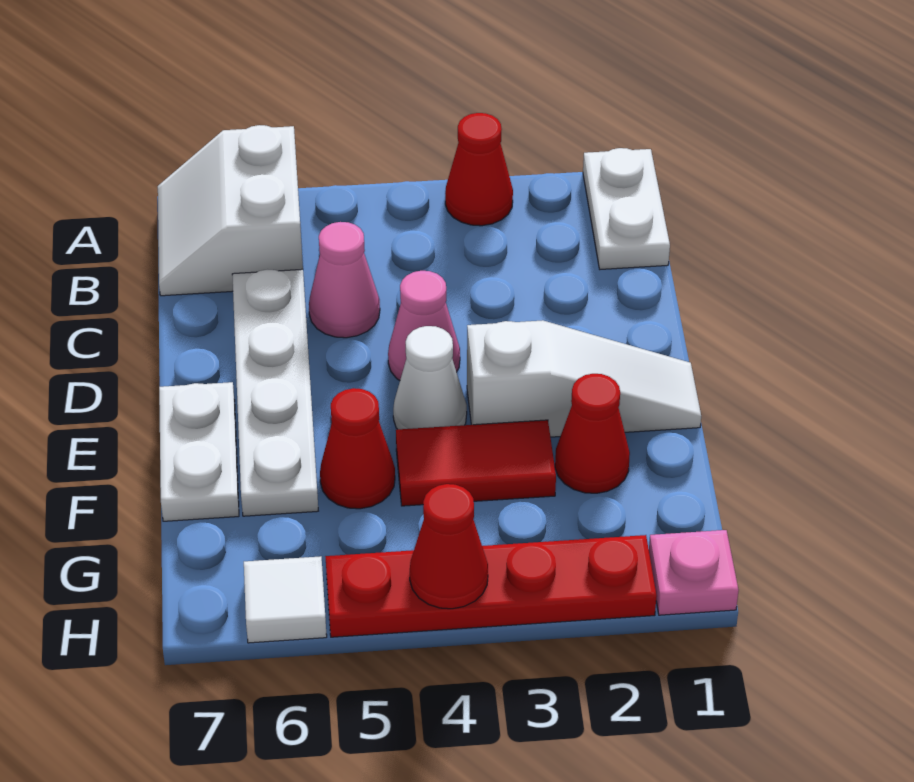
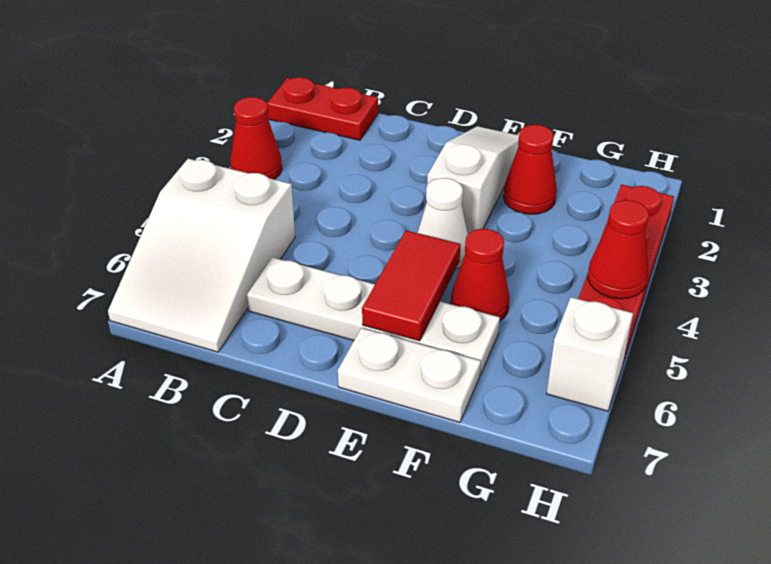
white 1x2 plate [583,148,670,269] -> red 1x2 plate [267,78,378,140]
white 2x2 slope [158,125,303,296] -> white 2x3 slope [108,159,295,352]
pink 1x1 cone [309,222,380,338] -> none
pink 1x1 cone [388,271,460,380] -> none
red 1x2 tile [396,420,556,506] -> red 1x2 tile moved to [362,230,461,341]
pink 1x1 plate [649,530,739,615] -> none
white 1x1 tile [244,556,327,643] -> white 1x1 brick [546,297,633,411]

